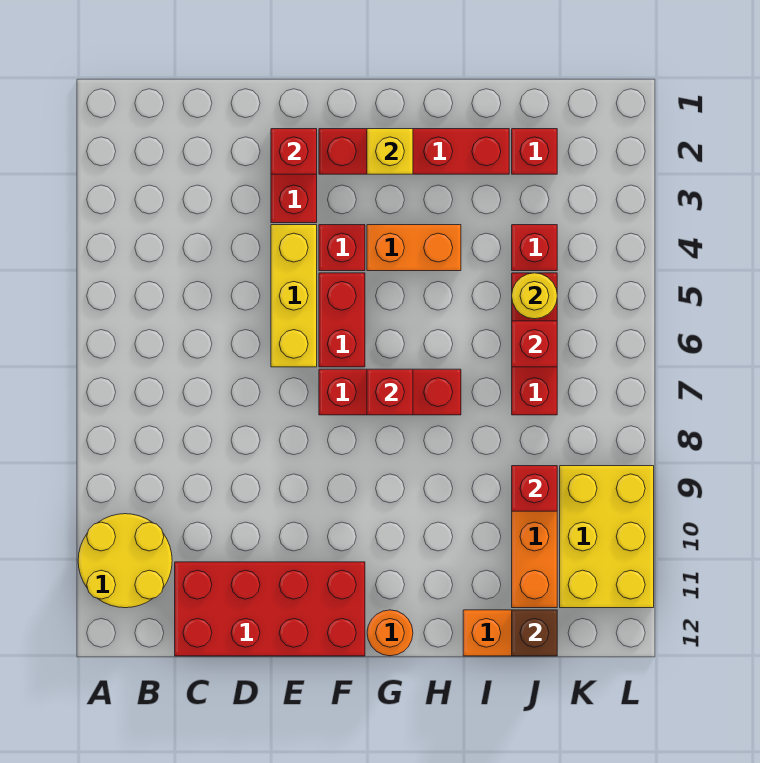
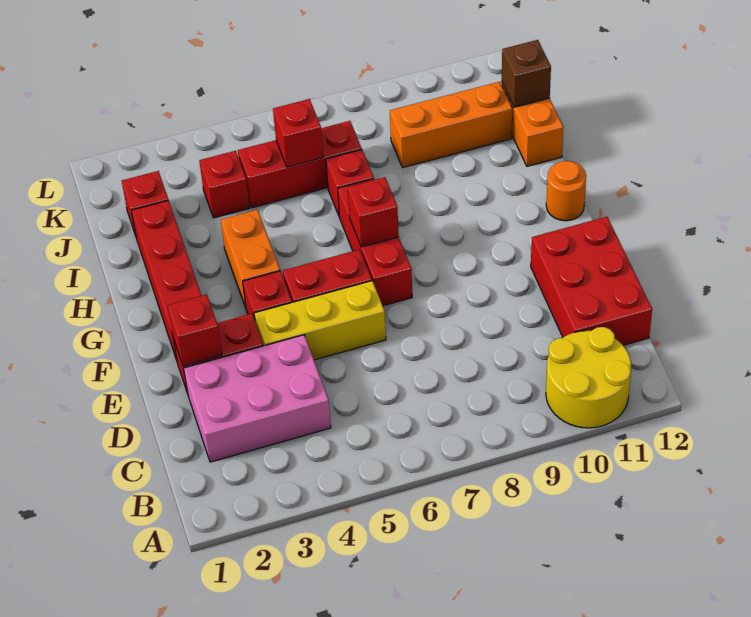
none -> pink 2x3 brick [184,335,331,462]
red 2x4 brick [175,562,365,656] -> red 2x3 brick [531,217,652,345]
yellow 1x1 brick [367,129,413,174] -> none
yellow 1x1 round brick [512,273,557,319] -> none
red 1x1 brick [512,466,557,511] -> red 1x1 brick moved to [326,149,374,216]
yellow 2x3 brick [560,466,654,608] -> none

